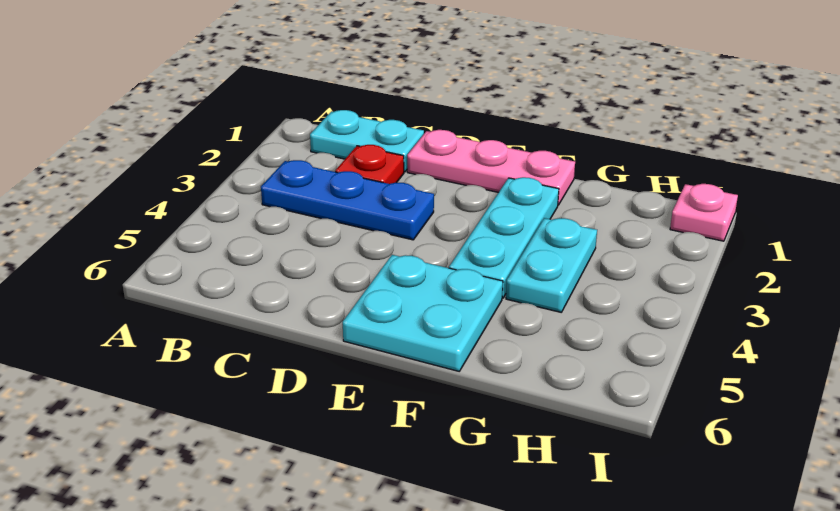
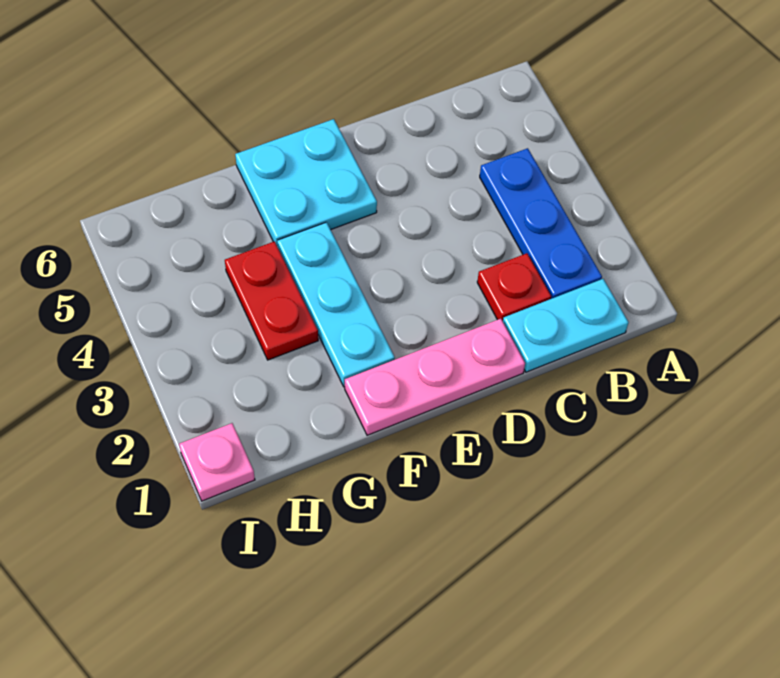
blue 1x3 plate [261,160,434,240] -> blue 1x3 plate turned to [480,148,602,299]
cyan 1x2 plate [506,218,597,312] -> red 1x2 plate [225,241,318,360]

